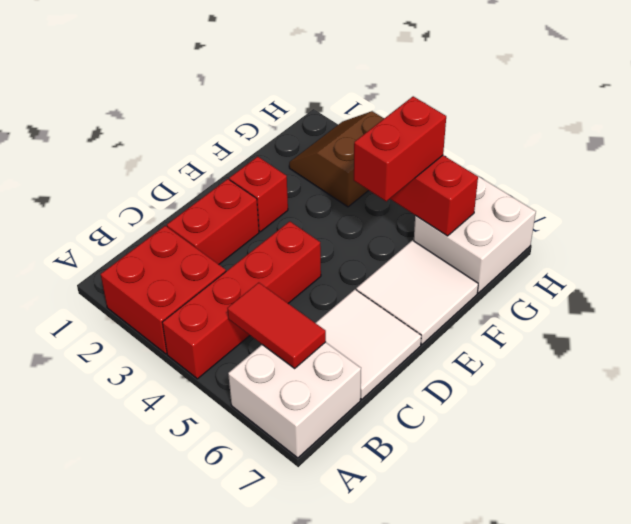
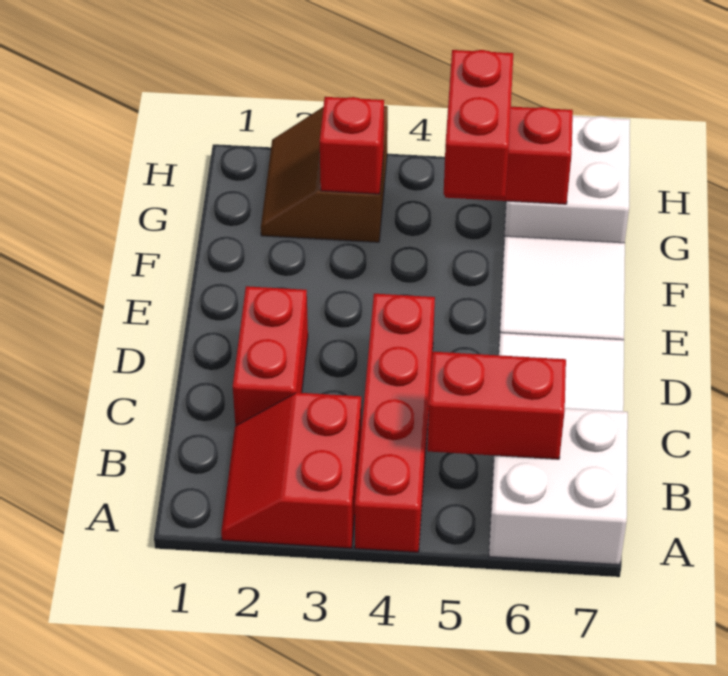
red 2x2 brick [101,226,226,354] -> red 2x2 slope [221,393,361,548]
red 1x2 tile [227,283,326,368] -> red 1x2 brick [427,352,566,459]
red 1x1 brick [229,157,288,232] -> red 1x1 brick moved to [320,97,384,194]

